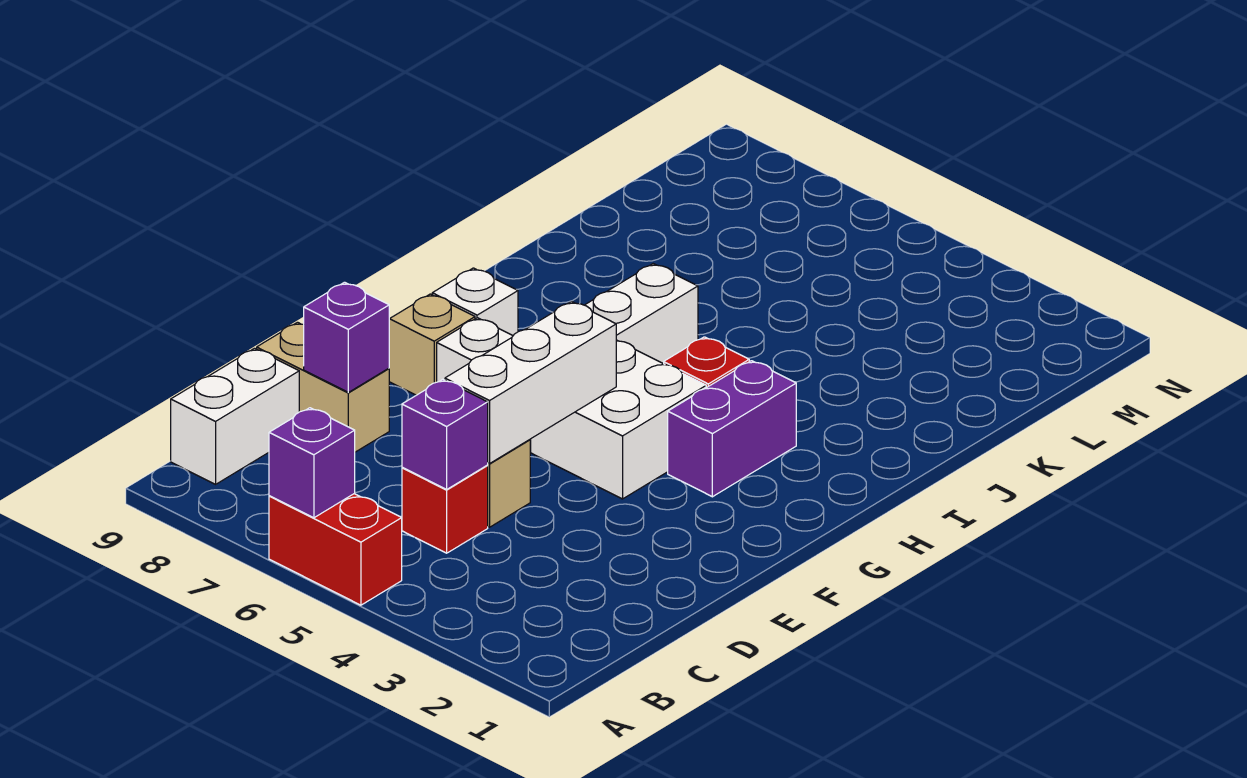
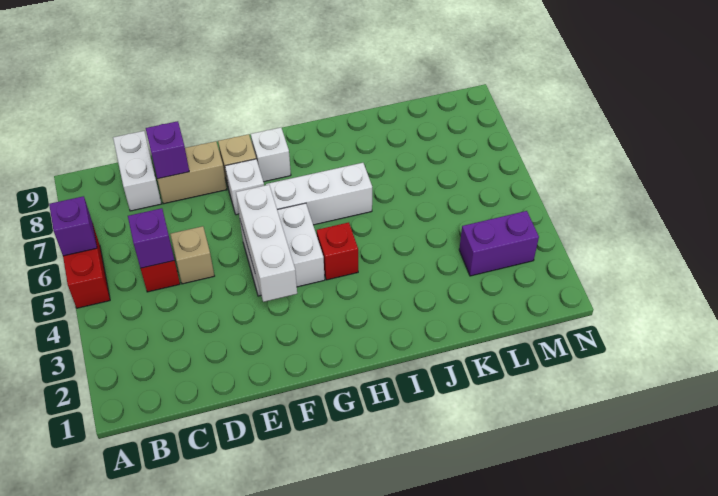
white 1x2 brick [171,348,299,484] -> white 1x2 brick turned to [113,131,161,211]
white 1x3 brick [445,302,616,463] -> white 1x3 brick turned to [236,185,297,302]
tan 1x2 brick [257,322,389,452] -> tan 1x2 brick turned to [157,141,227,204]
purple 1x2 brick [668,361,796,497] -> purple 1x2 brick moved to [459,211,539,276]

